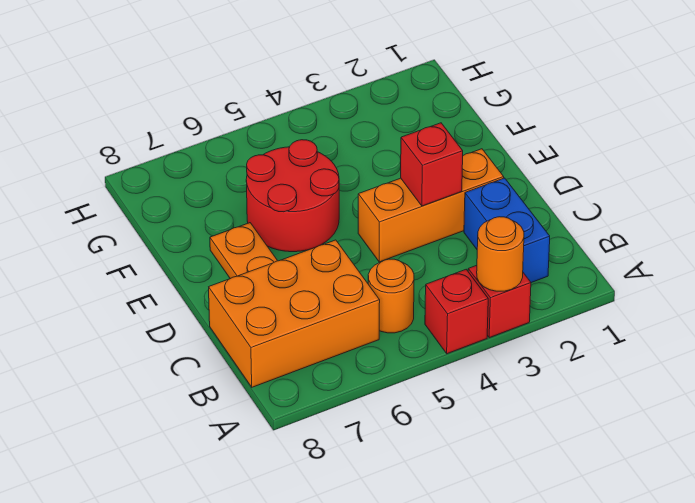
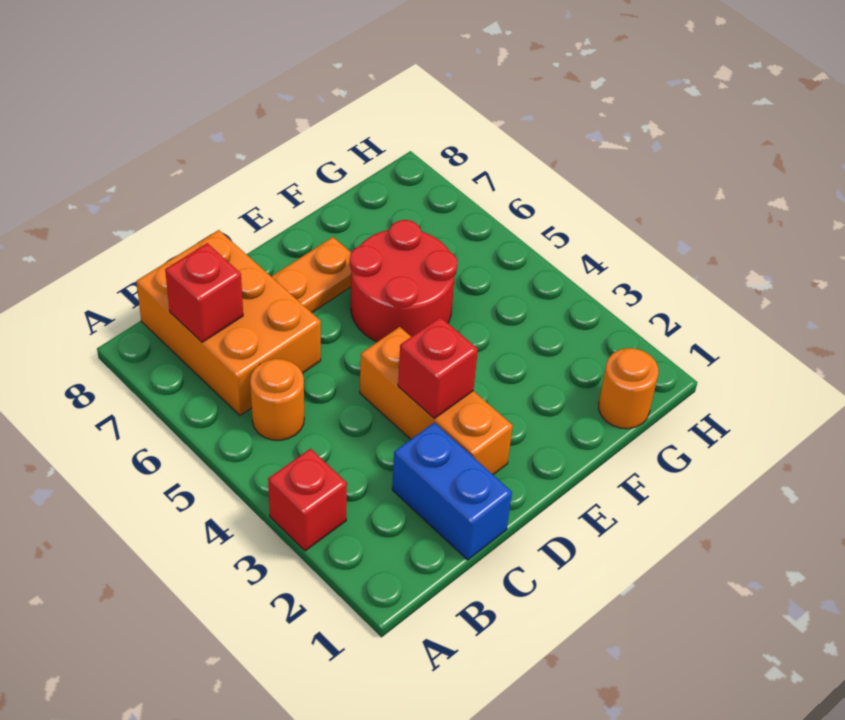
orange 1x1 round brick [477,217,524,291] -> orange 1x1 round brick moved to [599,348,659,429]
red 1x1 brick [425,270,488,354] -> red 1x1 brick moved to [165,243,243,342]
blue 1x2 brick [464,178,550,283] -> blue 1x2 brick turned to [392,423,512,560]

